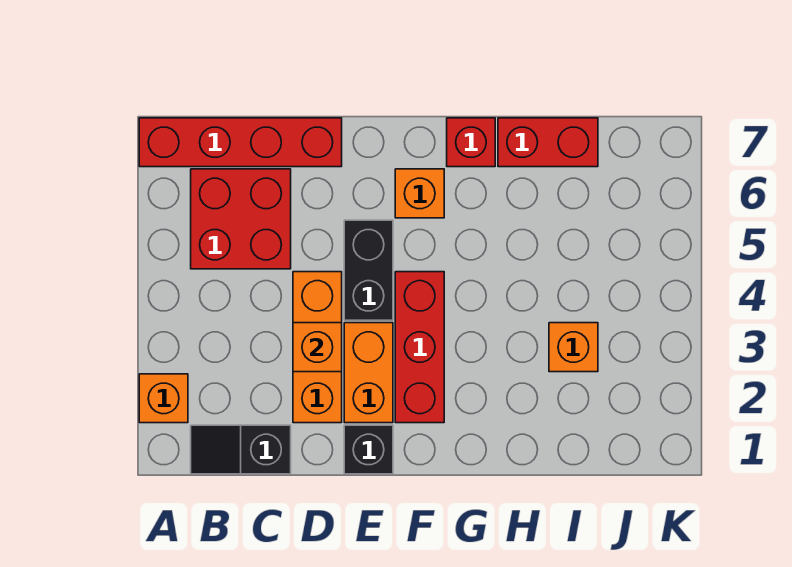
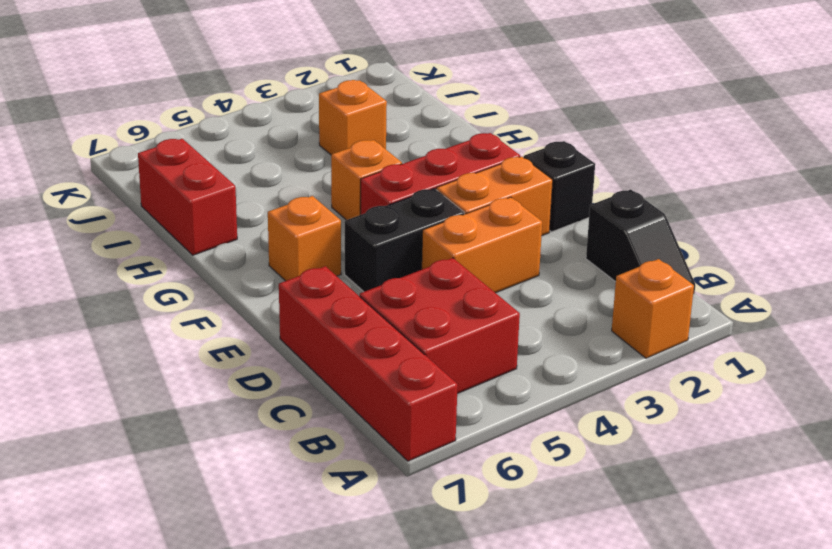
orange 1x3 brick [293,272,342,423] -> orange 1x2 brick [422,197,542,293]
orange 1x1 brick [293,323,342,372] -> orange 1x1 brick moved to [331,140,402,220]
red 1x1 brick [447,118,495,167] -> none

